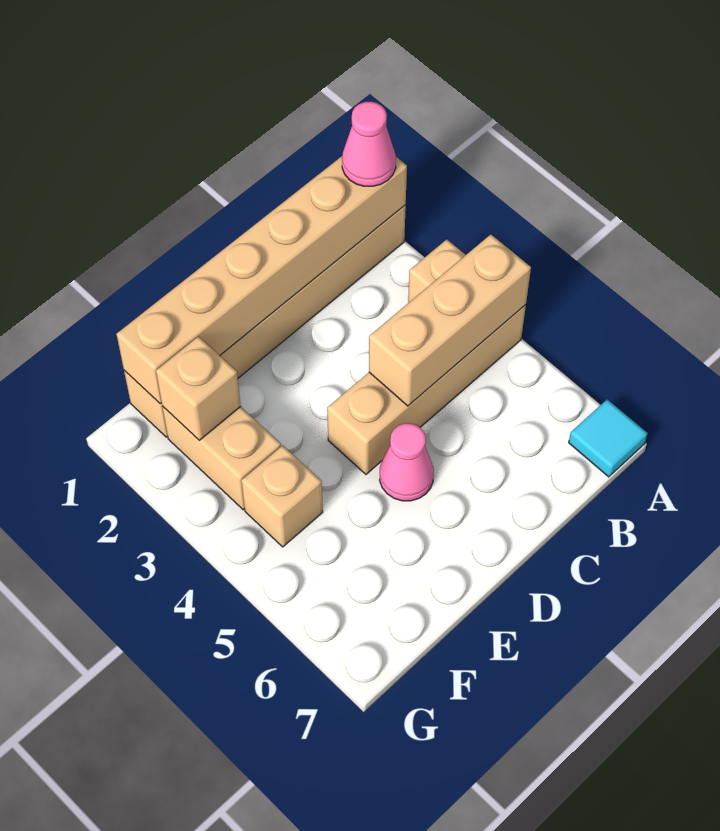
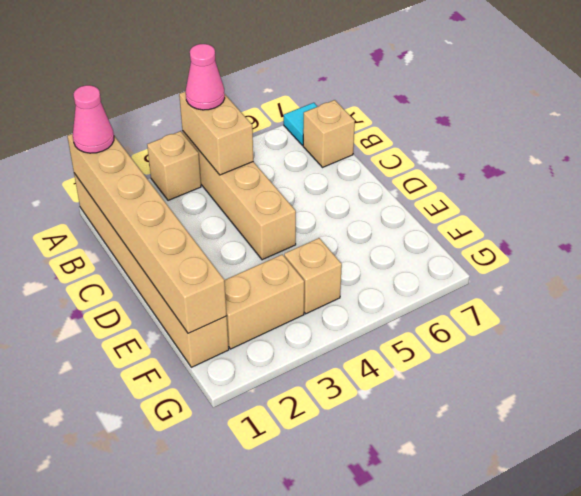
tan 1x3 brick [369,234,531,406] -> tan 1x2 brick [179,91,253,175]
pink 1x1 cone [380,423,434,501] -> pink 1x1 cone moved to [186,44,225,110]
tan 1x1 brick [156,336,241,440] -> tan 1x1 brick moved to [303,100,355,167]

